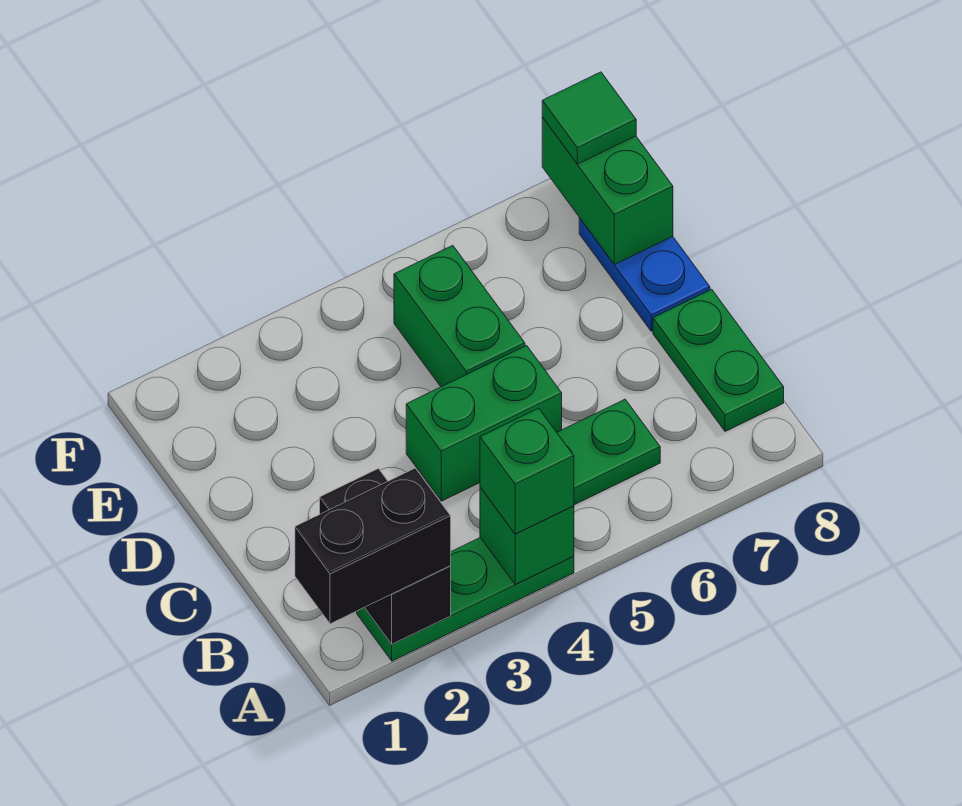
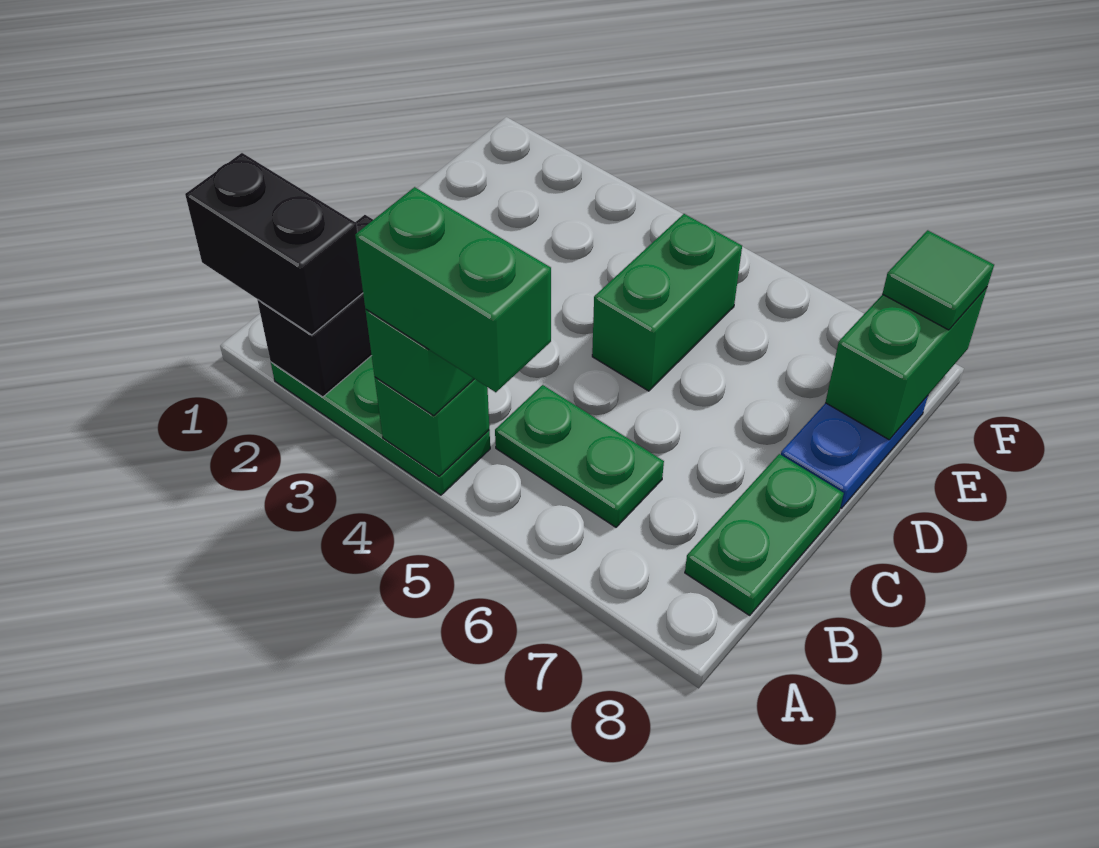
green 1x2 brick [406,346,562,501] -> green 1x2 brick moved to [355,187,551,392]

